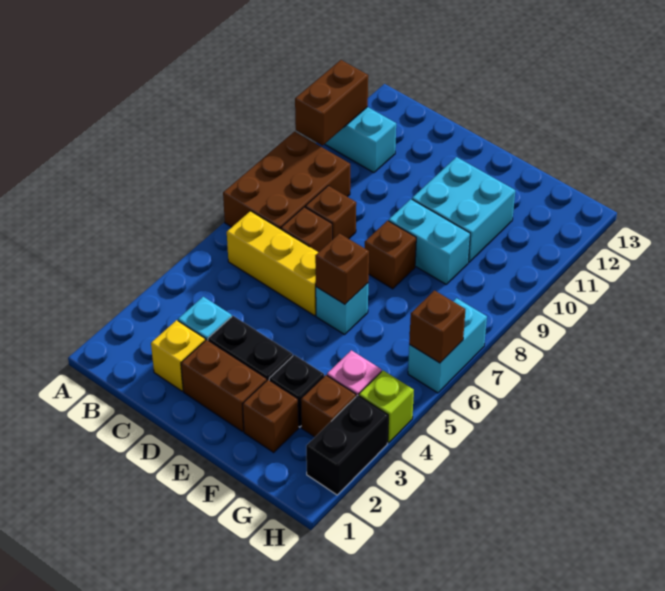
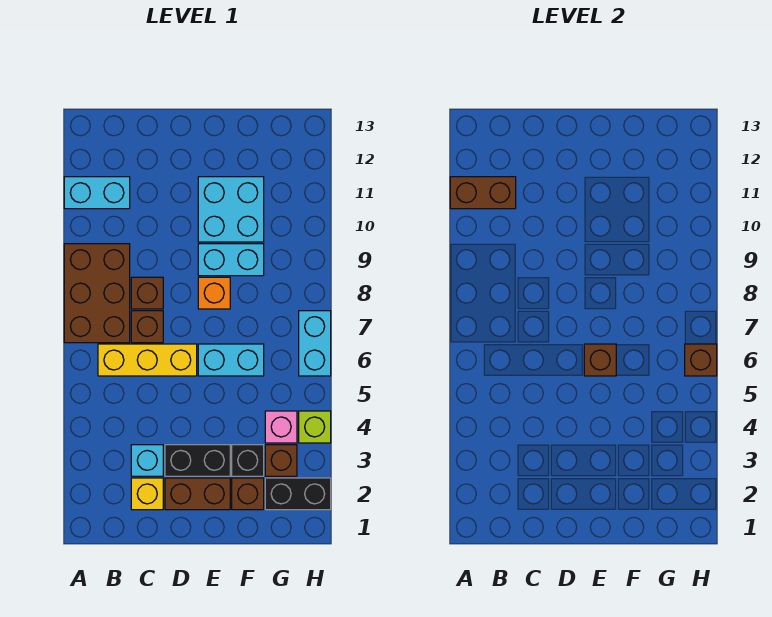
brown 1x2 brick [295,60,368,145] -> brown 1x2 brick turned to [450,177,516,209]
cyan 1x1 brick [316,283,368,334] -> cyan 1x2 brick [198,344,264,376]
brown 1x1 brick [365,221,416,289] -> orange 1x1 brick [198,277,230,309]
black 1x2 brick [306,395,388,495] -> black 1x2 brick turned to [265,478,331,510]

